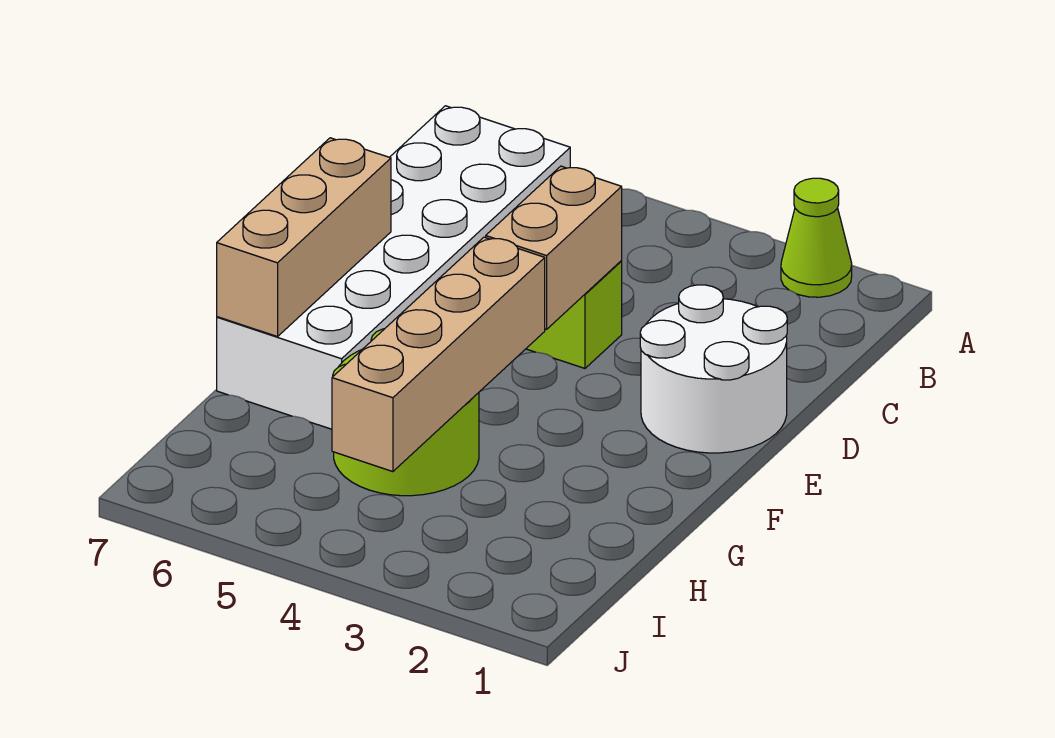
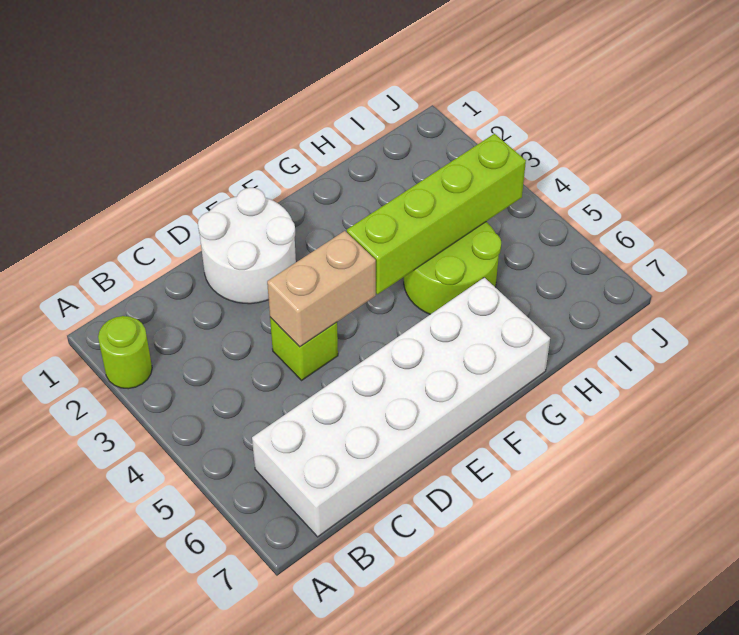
lime 1x1 cone [781,178,852,297] -> lime 1x1 round brick [98,316,152,389]
tan 1x3 brick [217,138,391,337] -> none
tan 1x4 brick [332,237,545,472] -> lime 1x4 brick [347,134,526,294]

